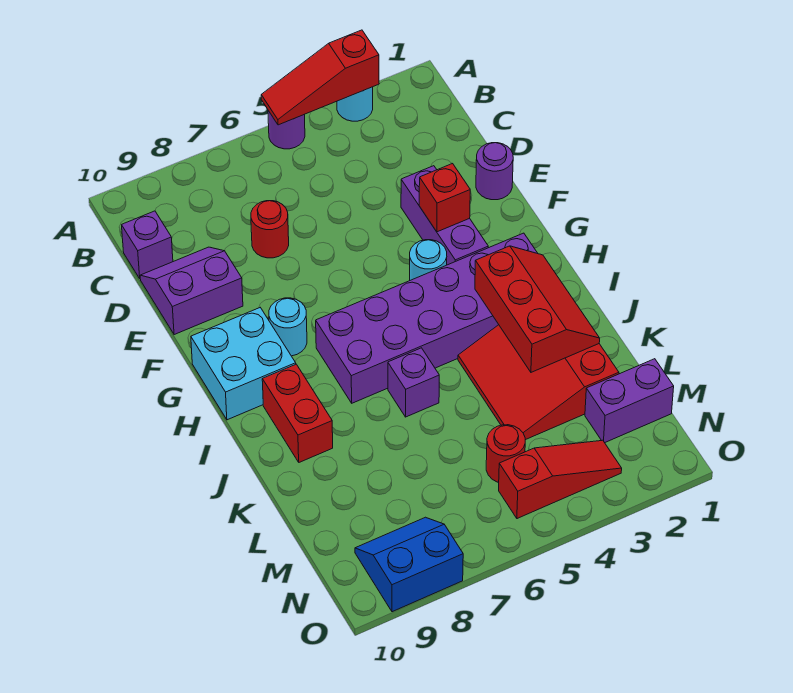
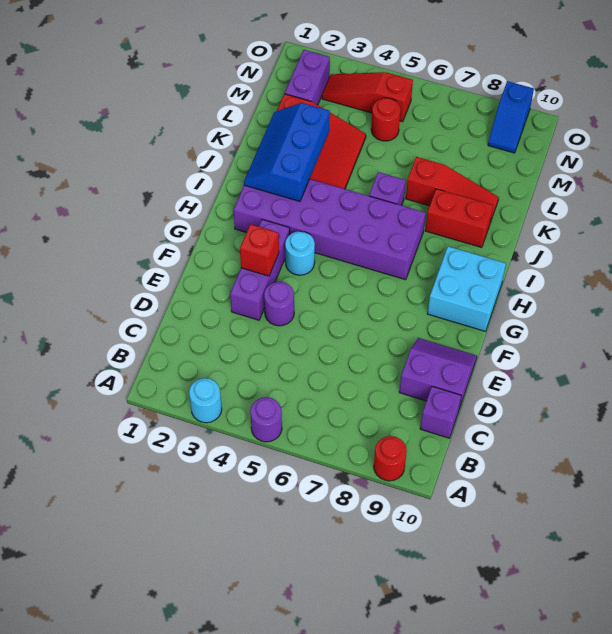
red 1x3 slope [261,30,379,125] -> red 1x3 slope moved to [406,157,499,220]
red 1x1 round brick [251,201,289,258] -> red 1x1 round brick moved to [374,436,407,481]
purple 2x2 slope [140,247,243,335] -> purple 2x2 slope turned to [399,338,477,409]
purple 1x1 round brick [476,143,513,200] -> purple 1x1 round brick moved to [264,282,294,326]
cyan 1x1 round brick [269,298,307,356] -> none
red 2x3 slope [475,246,600,372] -> blue 2x3 slope [244,103,330,201]
red 1x2 brick [262,364,333,462] -> red 1x2 brick turned to [425,189,493,248]
purple 1x2 brick [585,359,674,443] -> purple 1x2 brick turned to [285,50,330,105]
blue 2x2 slope [355,517,463,612] -> blue 1x2 slope [488,81,534,153]

